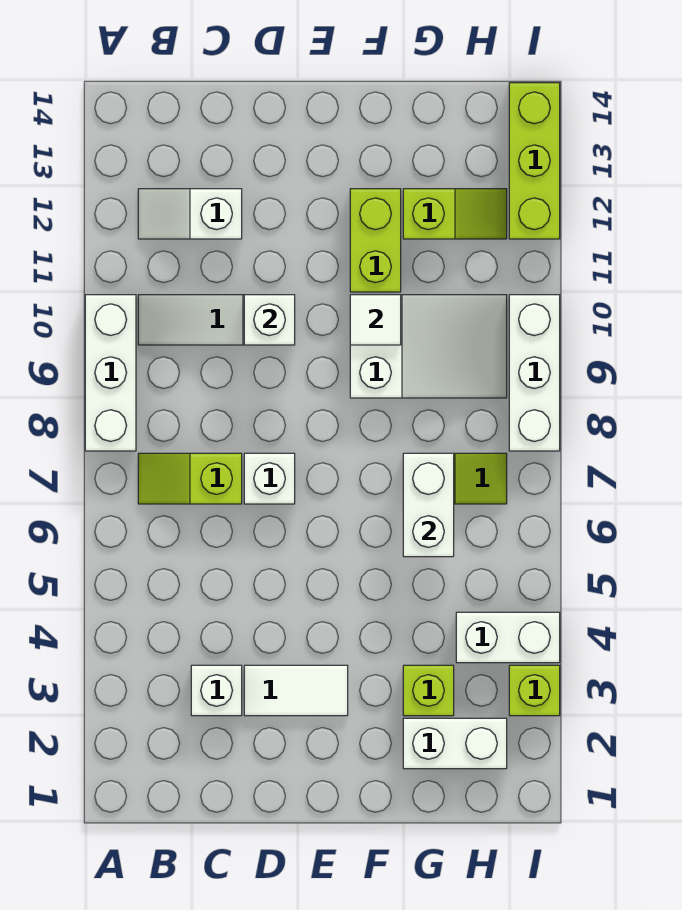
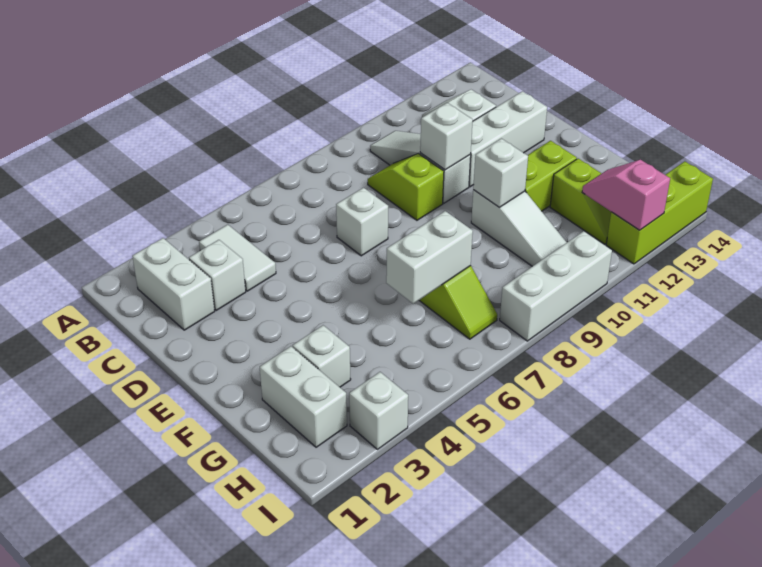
white 1x3 brick [85,295,136,451] -> white 1x3 brick moved to [469,91,547,187]
lime 1x2 slope [138,453,242,504] -> lime 1x2 slope moved to [368,153,444,220]
white 1x2 tile [244,665,348,716] -> white 1x2 tile moved to [199,225,276,291]
white 2x3 slope [350,295,507,398] -> white 1x3 slope [471,190,567,266]
white 1x1 tile [350,295,401,345] -> white 1x1 brick [473,138,528,207]
lime 1x1 brick [403,665,454,716] -> white 1x1 brick [293,325,351,387]
white 1x2 brick [456,612,560,663] -> white 1x2 brick moved to [132,238,215,330]
none -> pink 1x2 slope [582,160,670,230]
lime 1x1 brick [509,665,560,716] -> white 1x1 brick [349,372,408,449]

